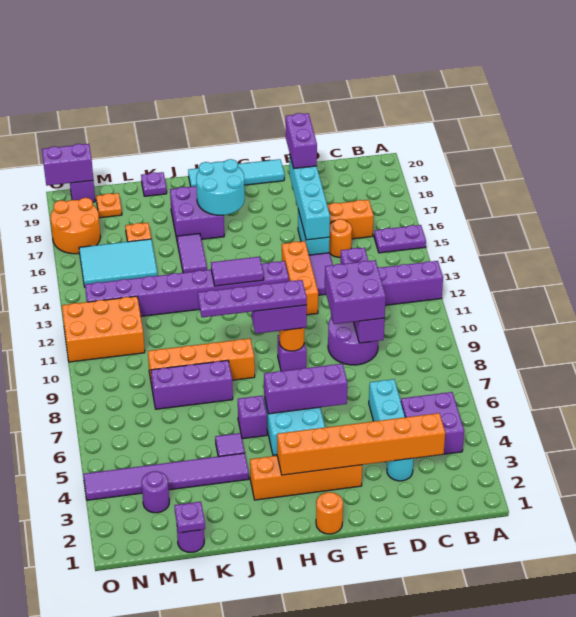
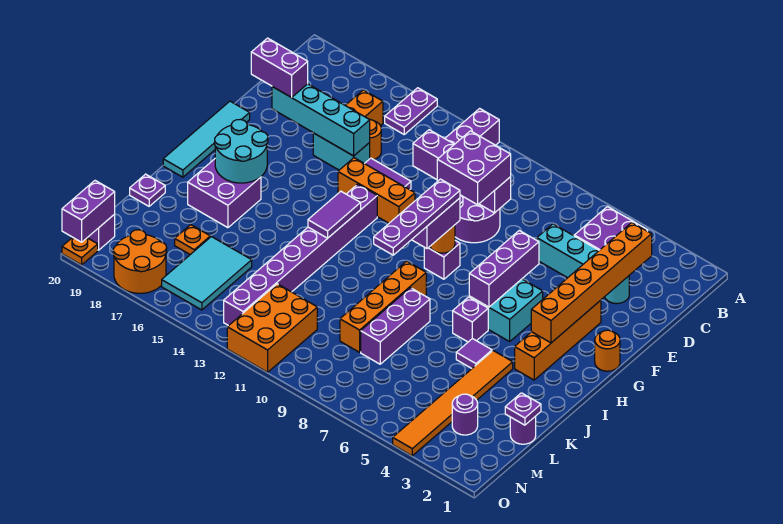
purple 1x6 tile [83,453,249,500] -> orange 1x6 tile [393,351,513,456]
purple 1x2 tile [177,234,207,273] -> none
orange 1x1 plate [96,193,122,218] -> orange 1x1 plate moved to [62,237,98,265]

